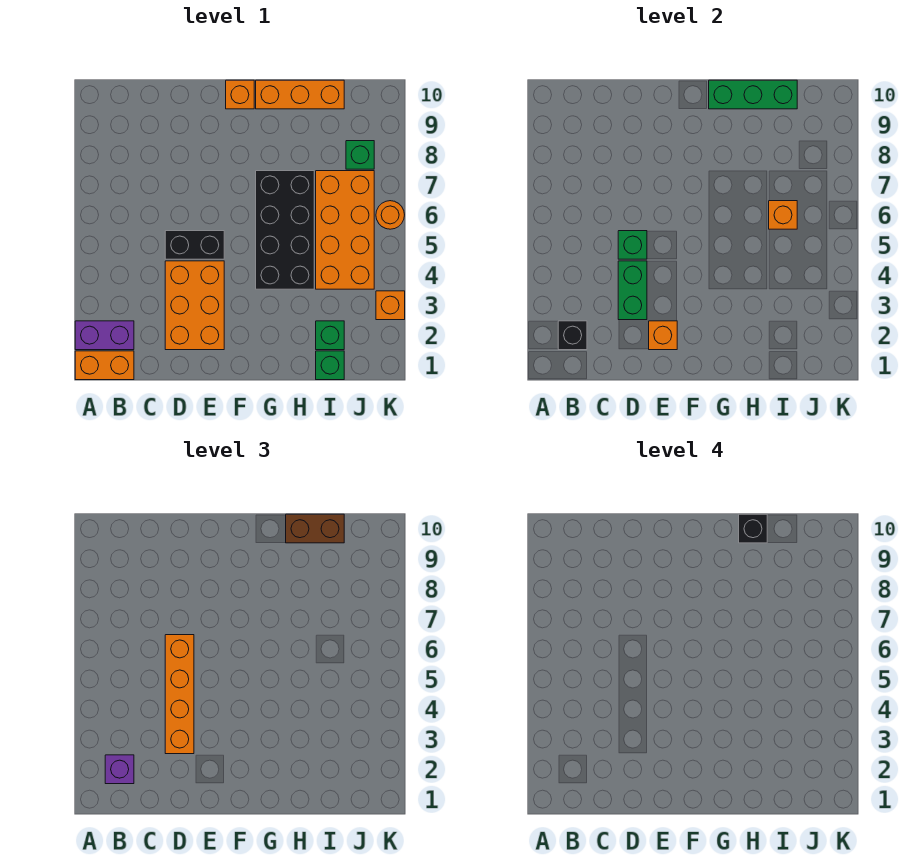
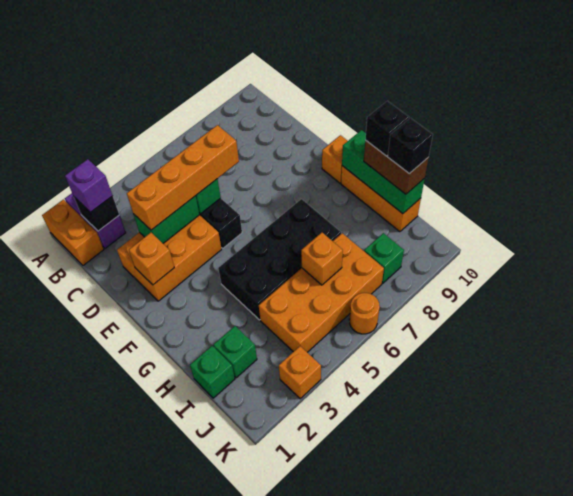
none -> black 1x1 brick [388,118,433,174]

